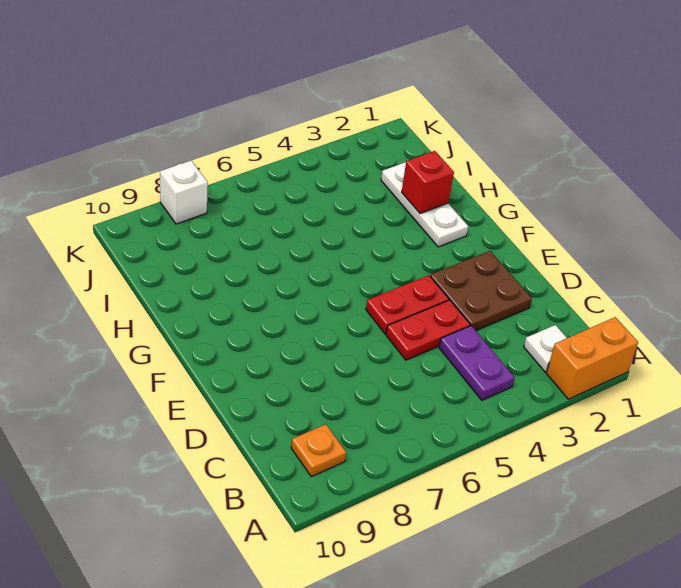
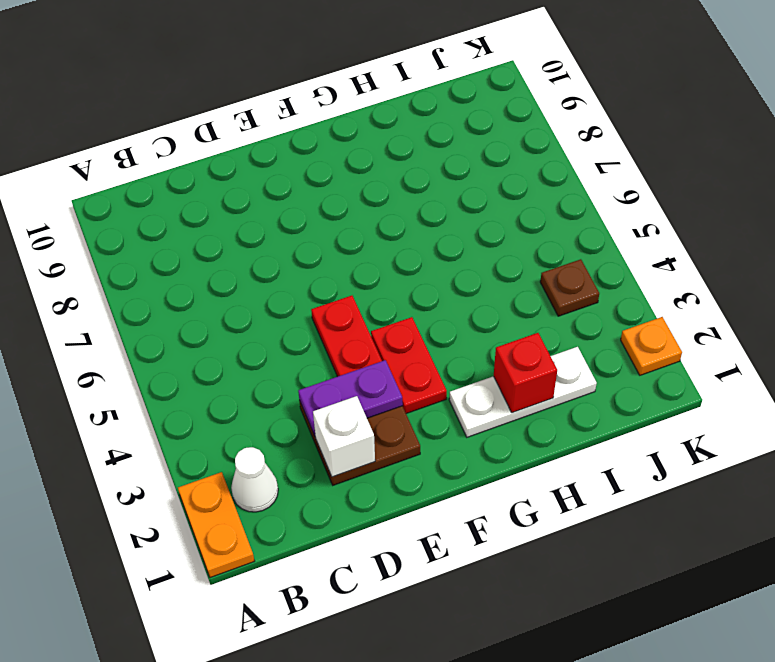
orange 1x2 brick [546,317,638,399] -> orange 1x2 plate [178,472,254,578]
white 1x1 plate [524,325,567,372] -> white 1x1 cone [231,447,278,512]
purple 1x2 plate [439,326,515,400] -> purple 1x2 plate moved to [298,360,403,436]
orange 1x1 plate [291,424,346,476] -> orange 1x1 plate moved to [621,317,682,375]
red 1x2 plate [386,300,470,360] -> red 1x2 plate moved to [371,317,447,414]
none -> brown 1x1 plate [540,259,599,316]
white 1x1 brick [160,161,208,224] -> white 1x1 brick moved to [313,396,375,477]

